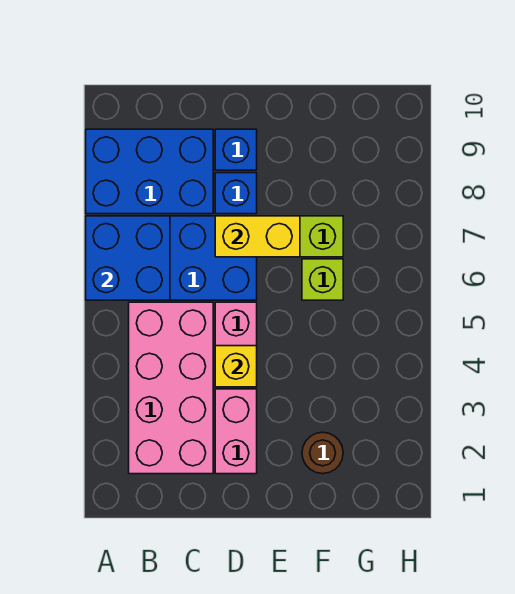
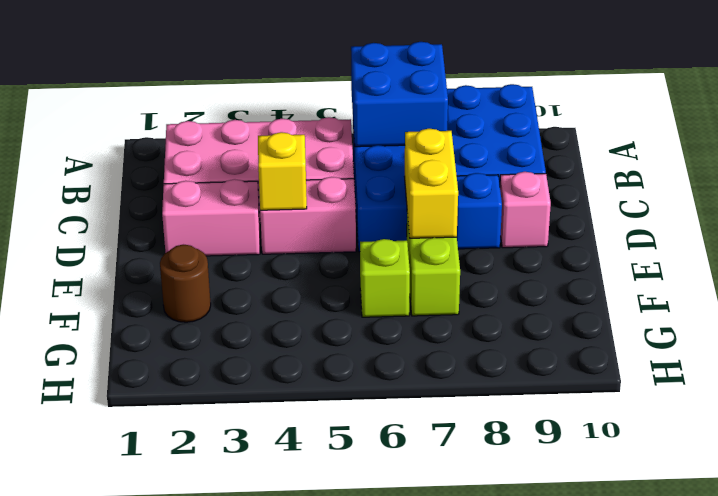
blue 1x1 brick [215,129,257,170] -> pink 1x1 brick [500,172,551,248]

